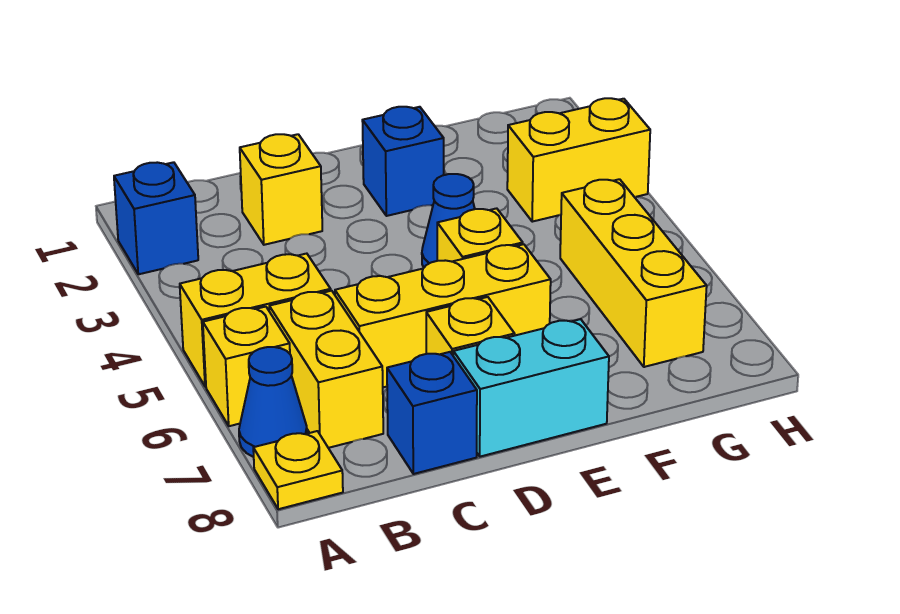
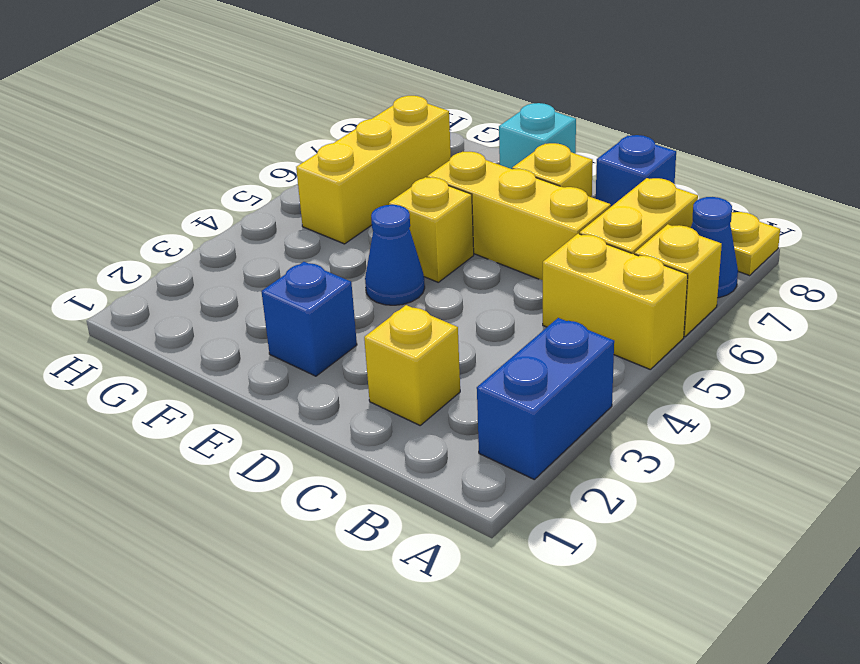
blue 1x1 brick [114,162,198,274] -> blue 1x2 brick [477,318,614,479]
cyan 1x2 brick [453,319,609,457] -> cyan 1x1 brick [499,103,576,169]
yellow 1x2 brick [507,98,650,222] -> none

